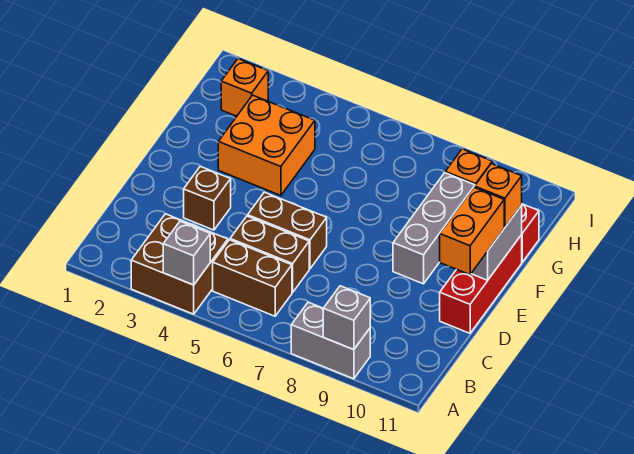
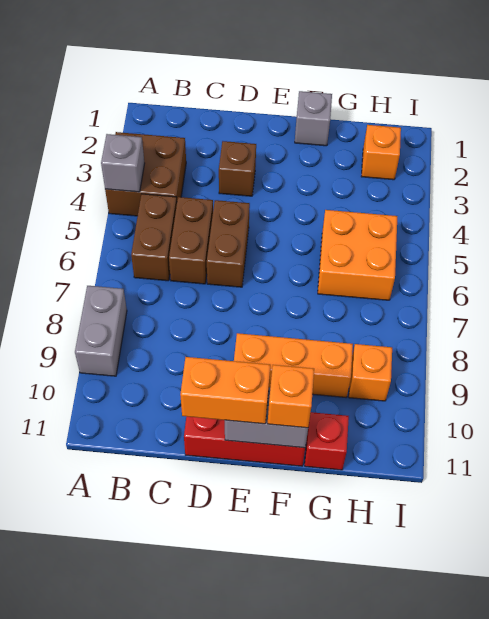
grey 1x1 brick [323,286,370,350] -> grey 1x1 brick moved to [295,91,332,146]
grey 1x3 brick [393,173,475,284] -> orange 1x3 brick [234,333,353,398]
orange 2x2 brick [218,95,315,196] -> orange 2x2 brick moved to [318,210,397,300]

